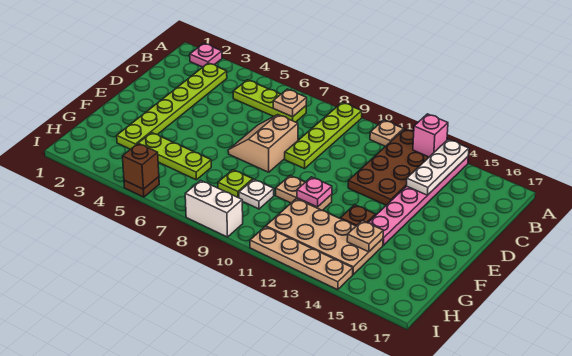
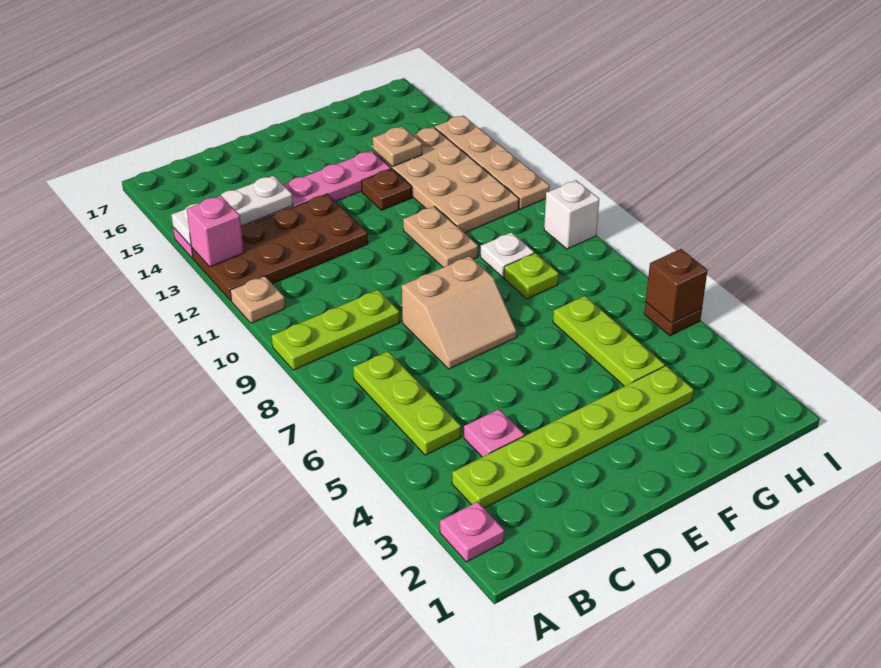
lime 1x4 plate [285,102,362,169] -> lime 1x3 plate [272,290,400,370]
tan 1x1 plate [273,89,307,117] -> none
pink 1x1 plate [297,177,332,207] -> pink 1x1 plate moved to [464,409,525,457]
white 1x2 brick [185,180,243,237] -> white 1x1 brick [544,180,599,249]

